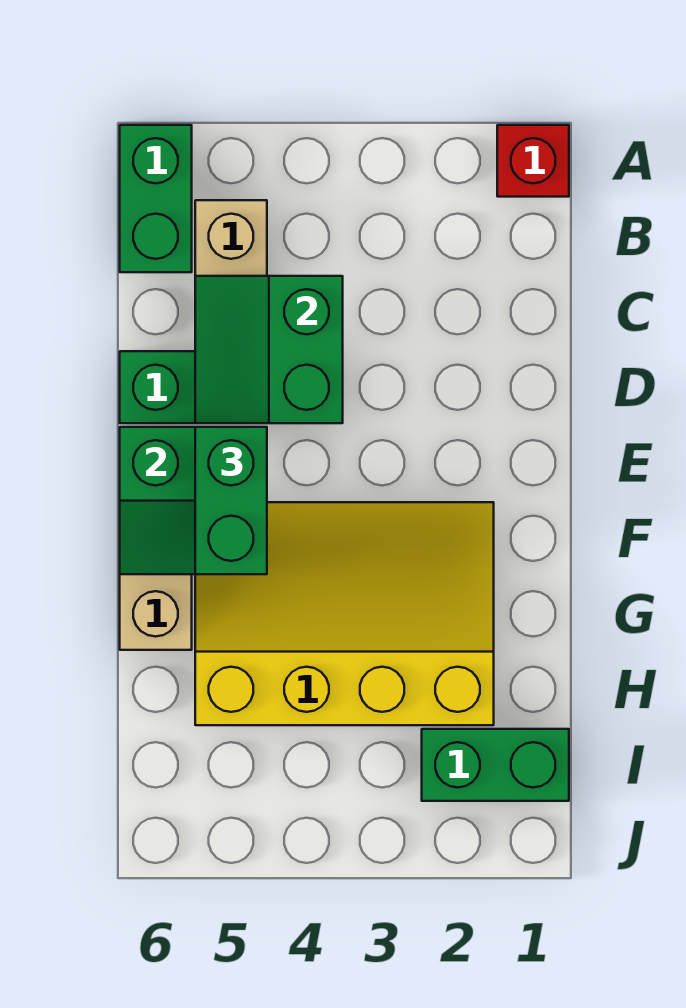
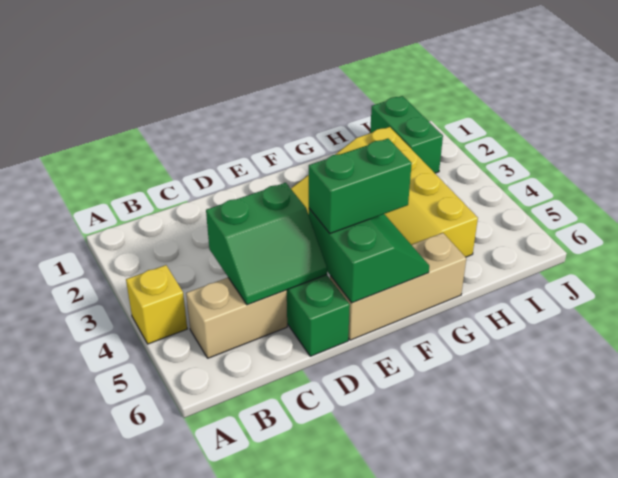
red 1x1 brick [497,125,569,197] -> none
none -> yellow 1x1 brick [126,265,187,344]
green 1x2 brick [120,125,192,272] -> none

